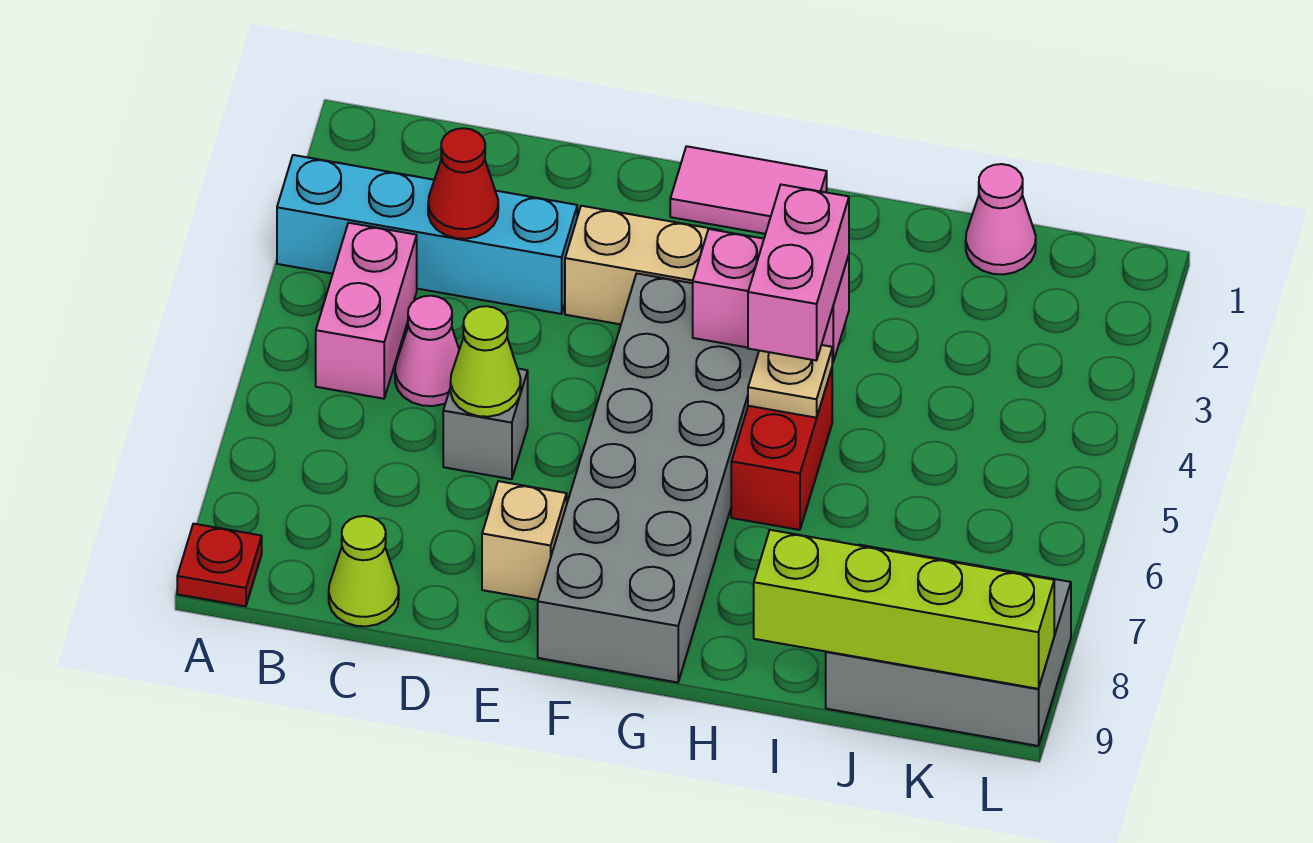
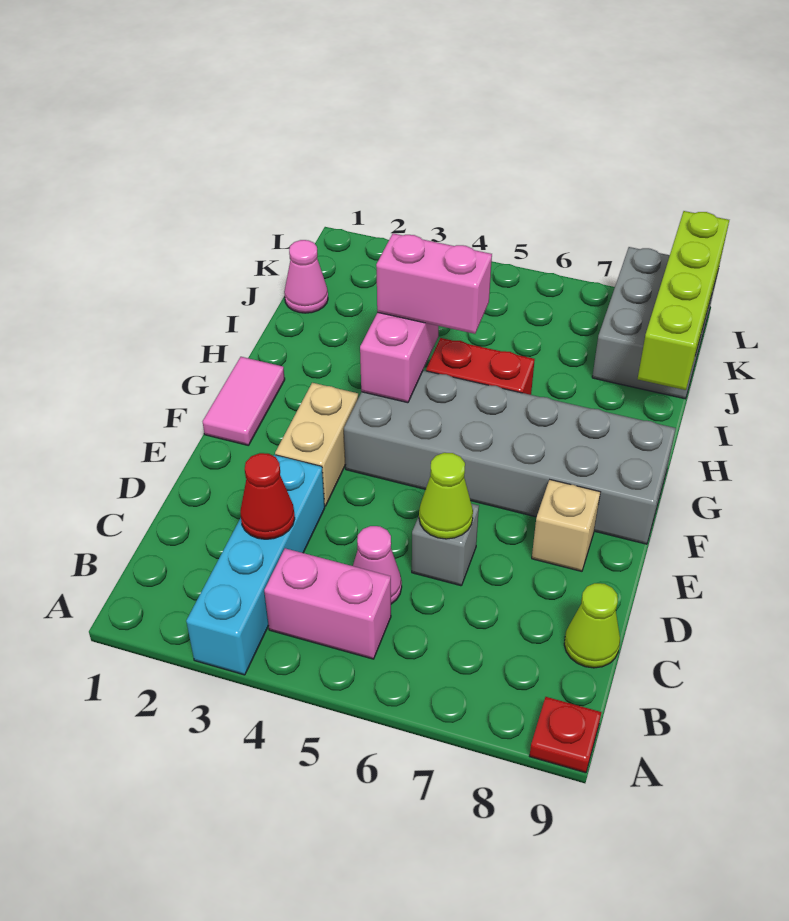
tan 1x1 plate [748,345,832,418] -> none

